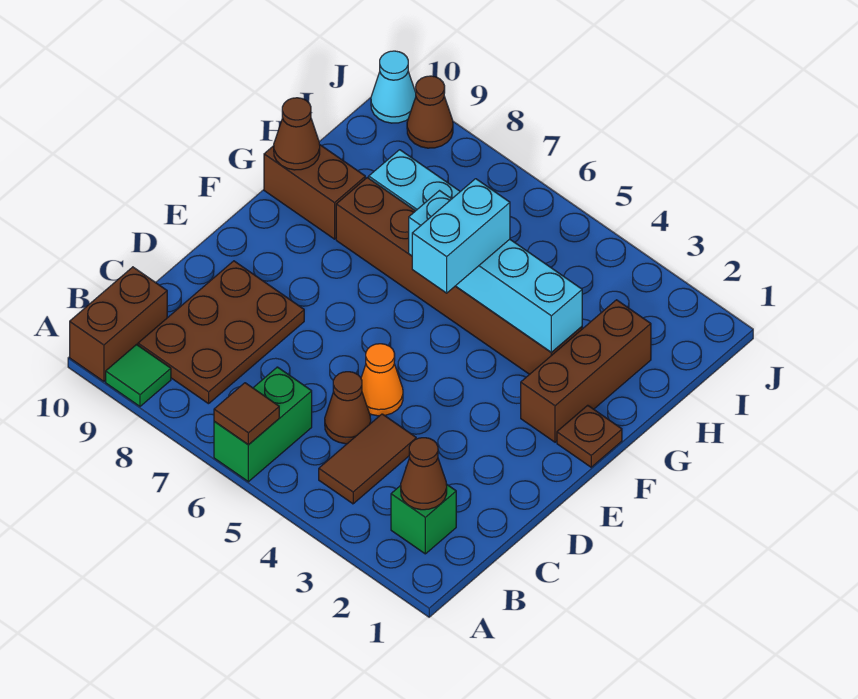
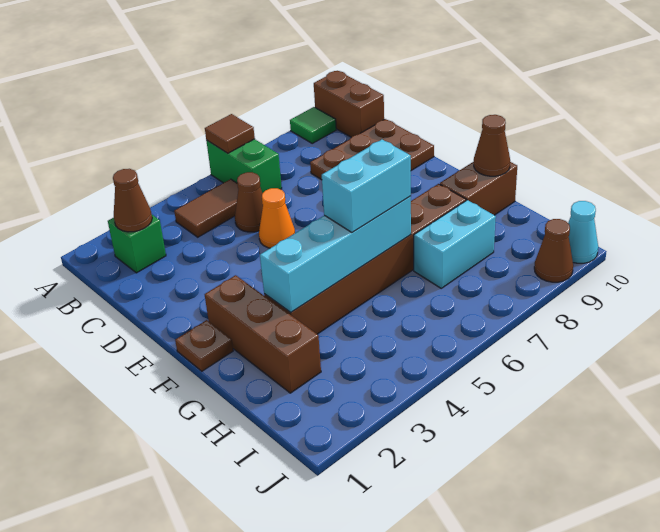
brown 1x2 tile [319,414,416,504] -> brown 1x2 tile turned to [174,179,238,237]
brown 2x3 plate [138,261,304,404] -> brown 2x3 plate turned to [310,119,434,180]
cyan 1x2 brick [412,179,510,293] -> cyan 1x2 brick turned to [322,140,411,232]

